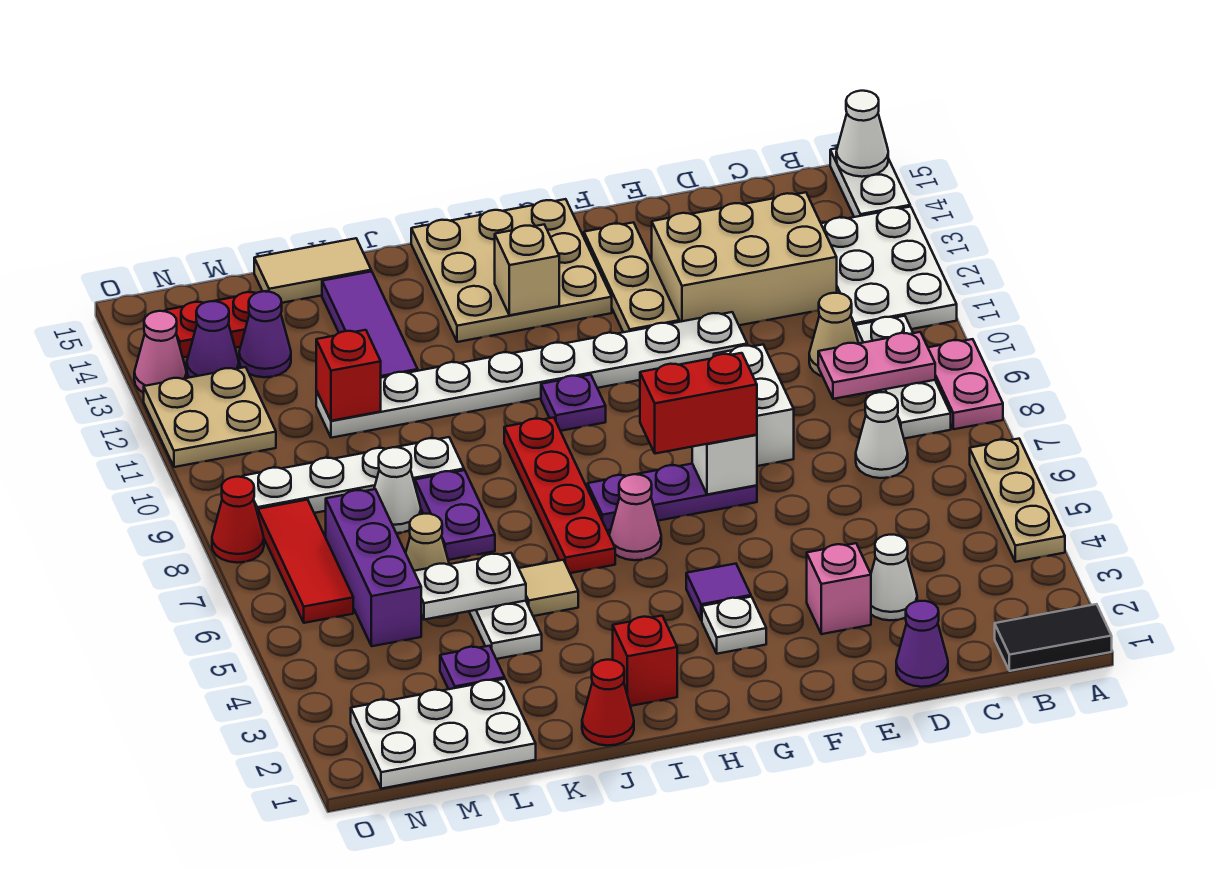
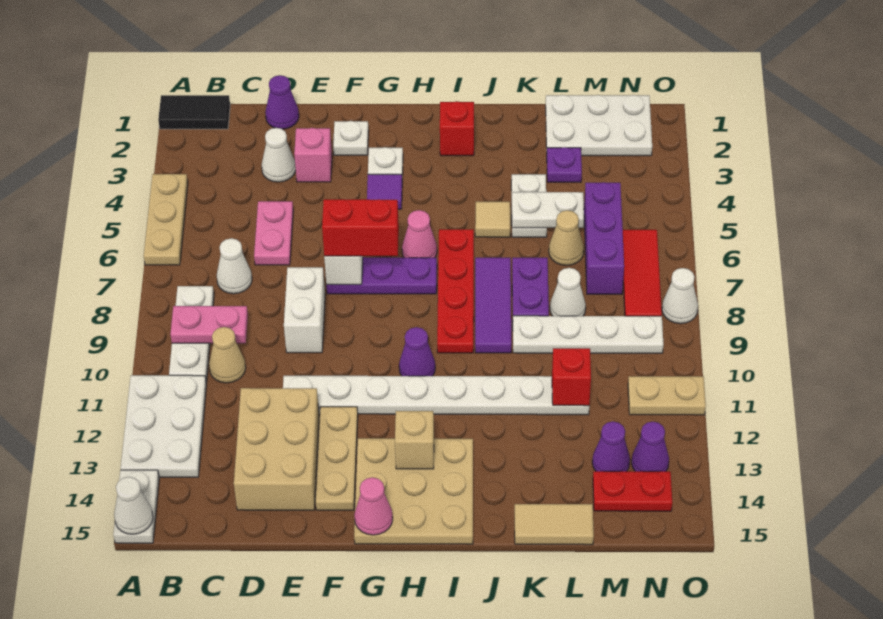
pink 1x2 plate [928,339,1003,429] -> pink 1x2 plate moved to [254,201,293,265]
tan 2x3 brick [652,192,837,325] -> tan 2x3 brick turned to [234,388,319,510]
none -> white 1x1 plate [333,121,369,155]
purple 1x1 plate [541,375,606,431] -> purple 1x1 cone [399,327,435,376]
red 1x1 cone [582,660,634,746] -> none
purple 1x3 tile [322,271,418,378] -> purple 1x3 tile moved to [475,258,511,353]
tan 2x2 plate [144,367,276,467] -> tan 1x2 plate [628,376,706,415]
red 1x1 cone [212,477,264,563] -> white 1x1 cone [662,268,698,324]
pink 1x1 cone [134,311,186,393] -> pink 1x1 cone moved to [354,477,393,535]

